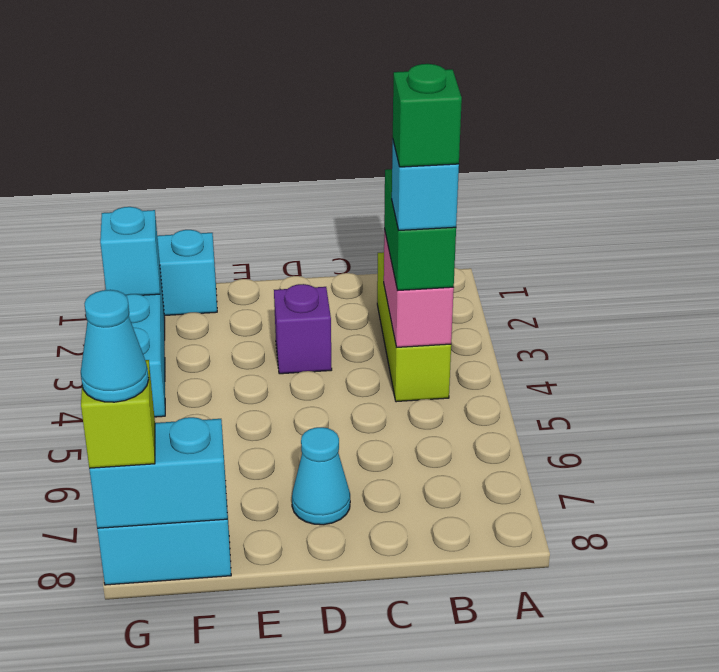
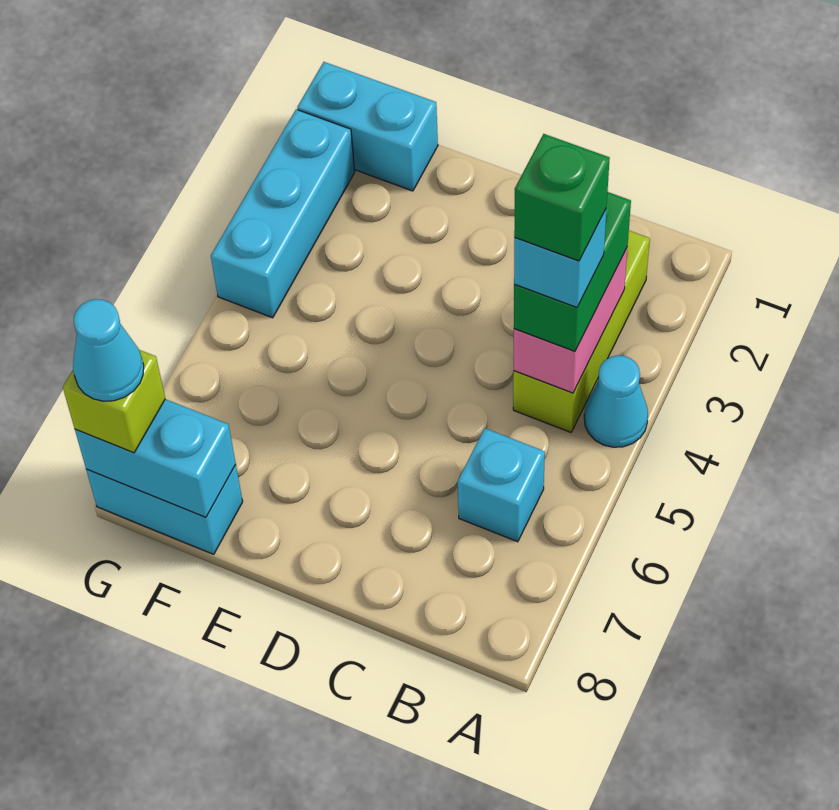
purple 1x1 brick [274,284,332,374] -> none
cyan 1x1 cone [292,427,350,525] -> cyan 1x1 cone moved to [584,356,648,447]
cyan 1x1 brick [100,207,160,295] -> cyan 1x1 brick moved to [458,428,545,542]

